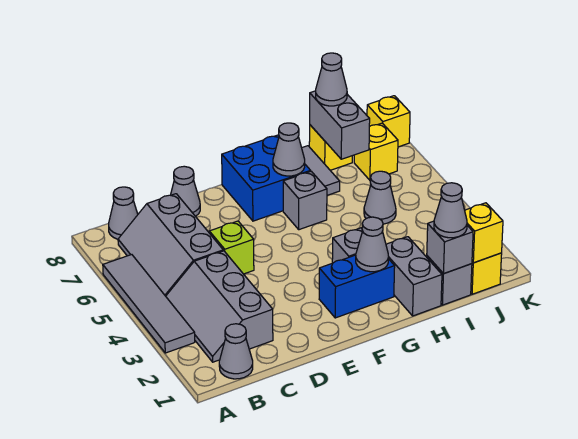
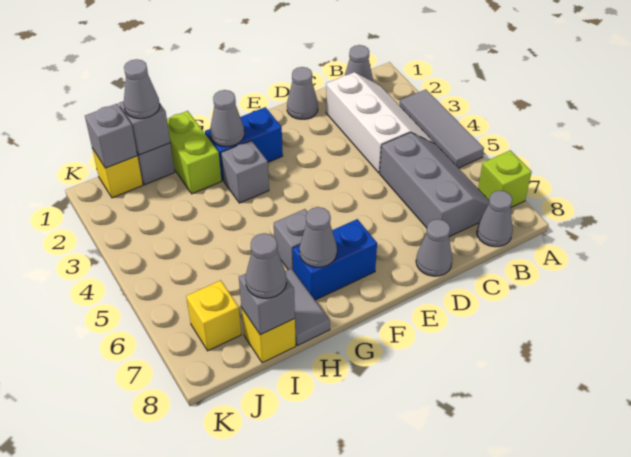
grey 1x4 tile [103,255,195,353] -> grey 1x3 tile [399,89,484,168]
grey 2x3 slope [166,251,273,362] -> white 2x3 slope [326,72,435,173]
lime 1x1 brick [209,221,254,274] -> lime 1x1 brick moved to [478,150,532,207]
blue 2x2 brick [222,135,311,221] -> blue 1x2 brick [293,219,377,300]
grey 1x2 brick [386,237,442,316] -> lime 1x2 brick [167,111,221,194]
grey 1x1 cone [364,171,396,224] -> grey 1x1 cone moved to [287,67,318,119]
grey 1x2 brick [310,91,370,159] -> grey 1x1 brick [239,274,295,335]
yellow 1x1 brick [465,203,503,263] -> grey 1x1 brick [85,104,137,168]
yellow 1x1 brick [367,96,410,147] -> none

